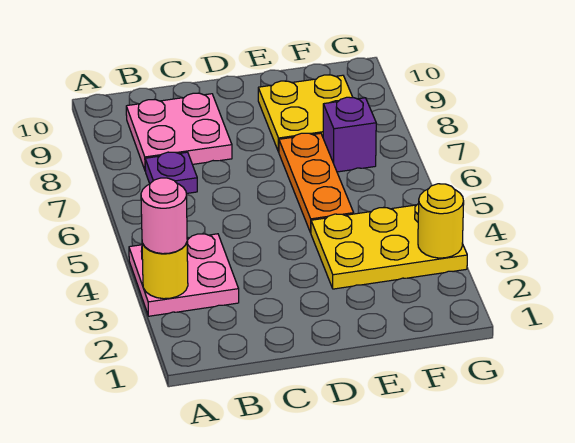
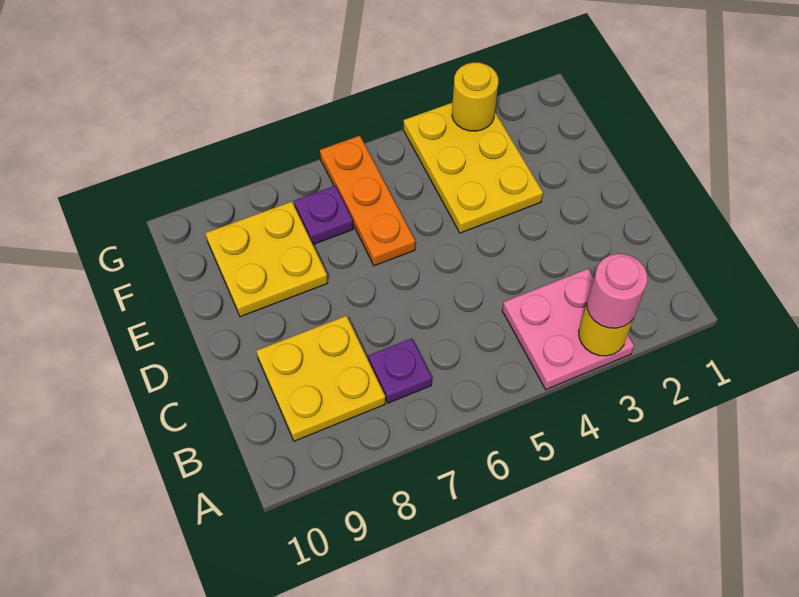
pink 2x2 plate [126,93,232,170] -> yellow 2x2 plate [257,316,385,441]
orange 1x3 plate [279,133,354,233] -> orange 1x3 plate turned to [320,136,415,266]
purple 1x1 brick [323,97,376,172] -> purple 1x1 plate [294,186,353,244]

